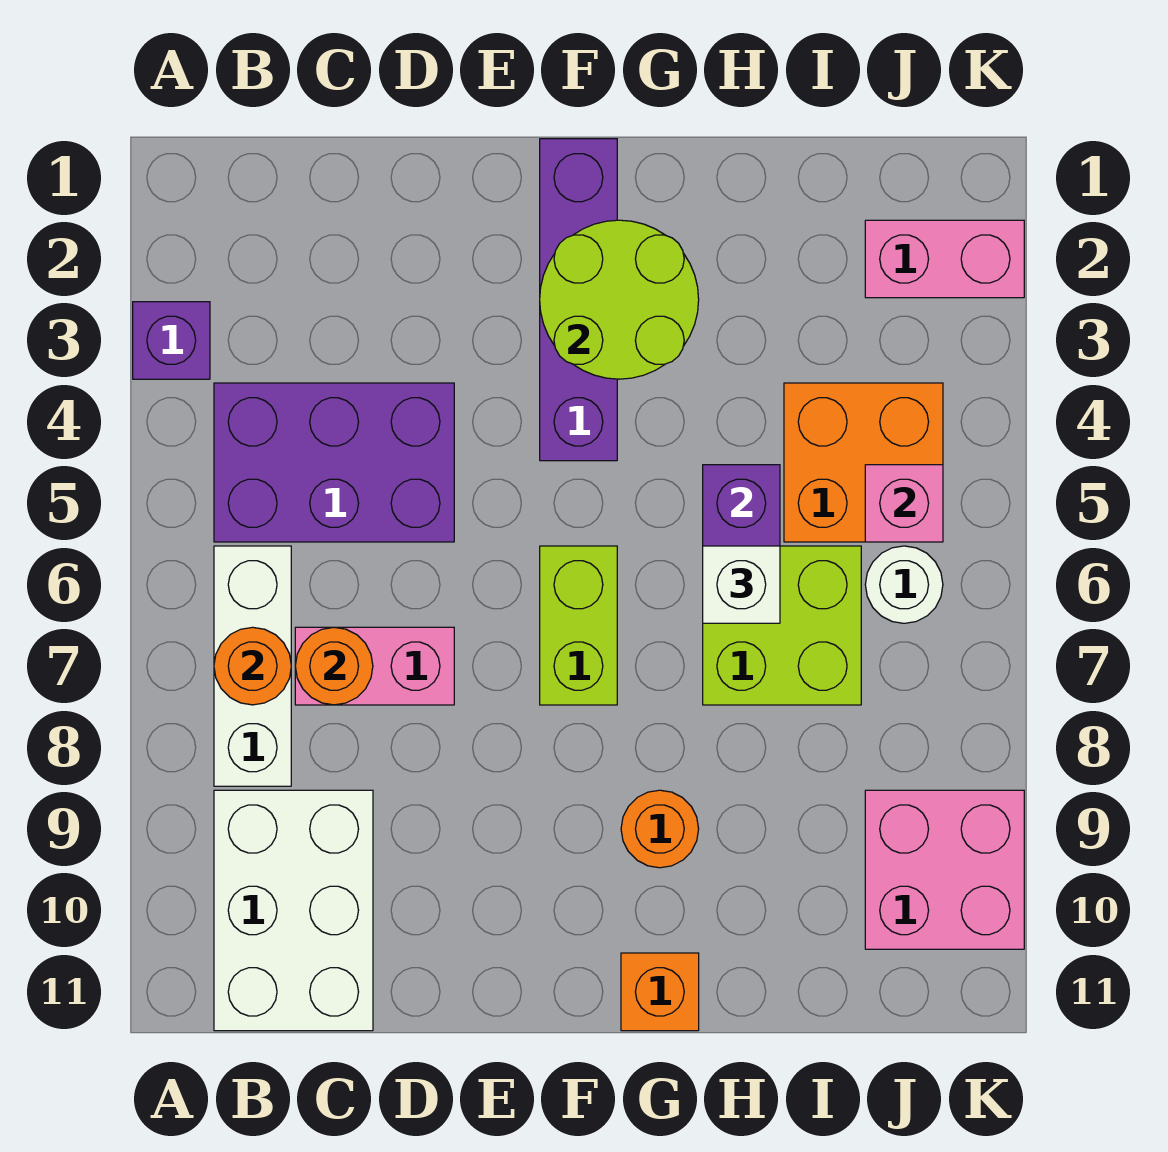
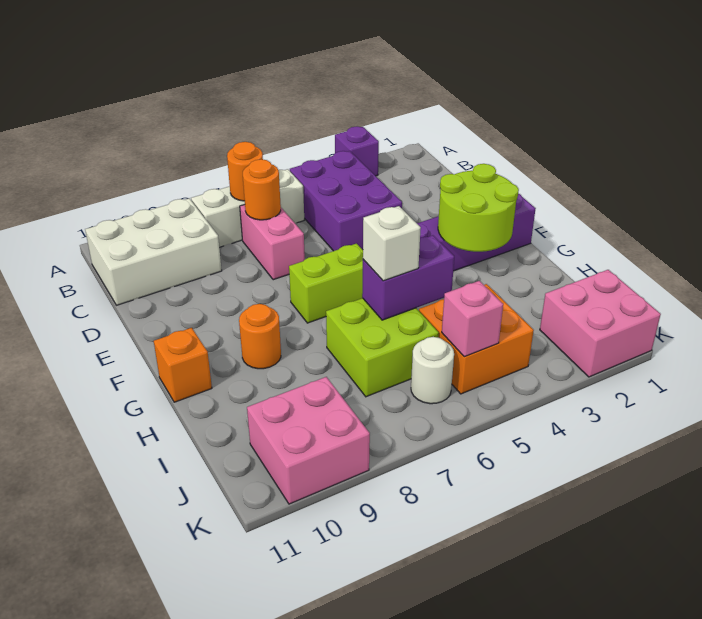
pink 1x2 brick [865,220,1024,298] -> pink 2x2 brick [540,270,661,377]

